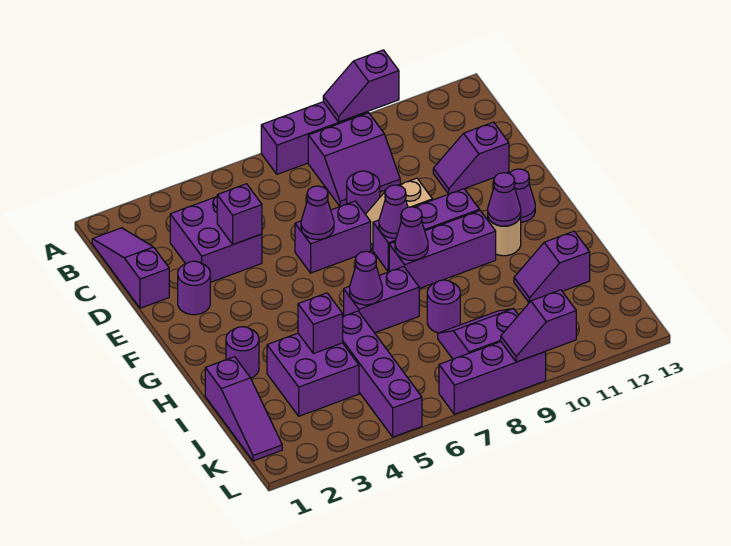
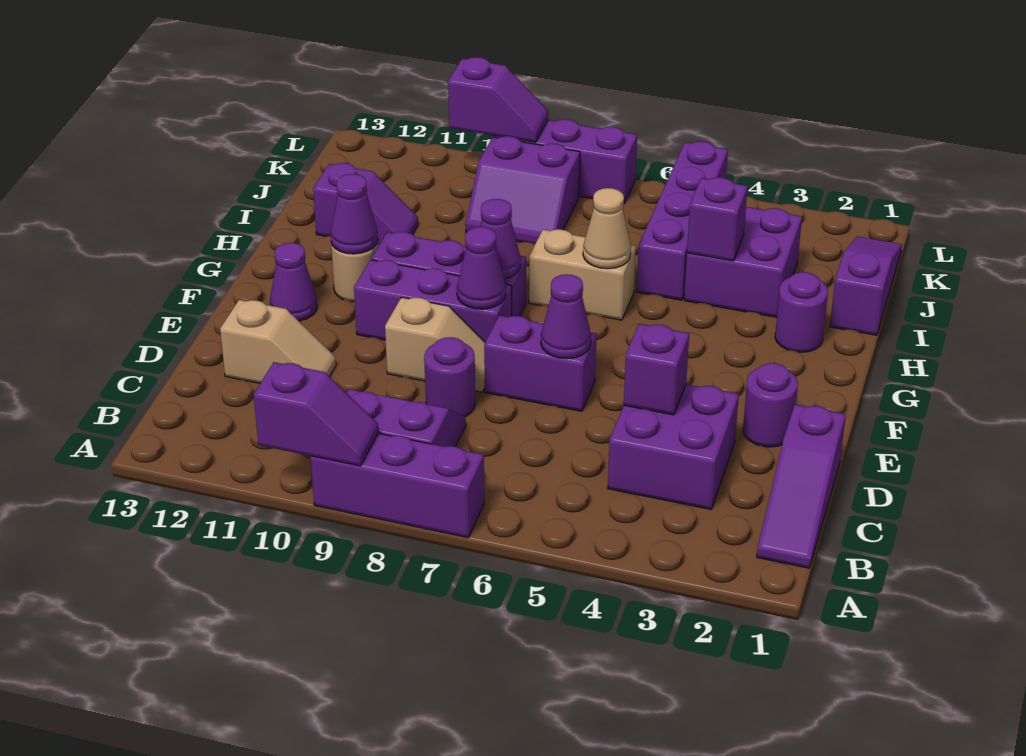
purple 1x2 slope [433,122,509,194] -> tan 1x2 slope [220,300,336,383]
purple 1x2 brick [344,266,419,333] -> tan 1x2 brick [529,229,636,320]
purple 1x1 cone [350,251,382,305] -> tan 1x1 cone [583,188,631,269]
purple 1x1 round brick [427,280,460,333] -> none

